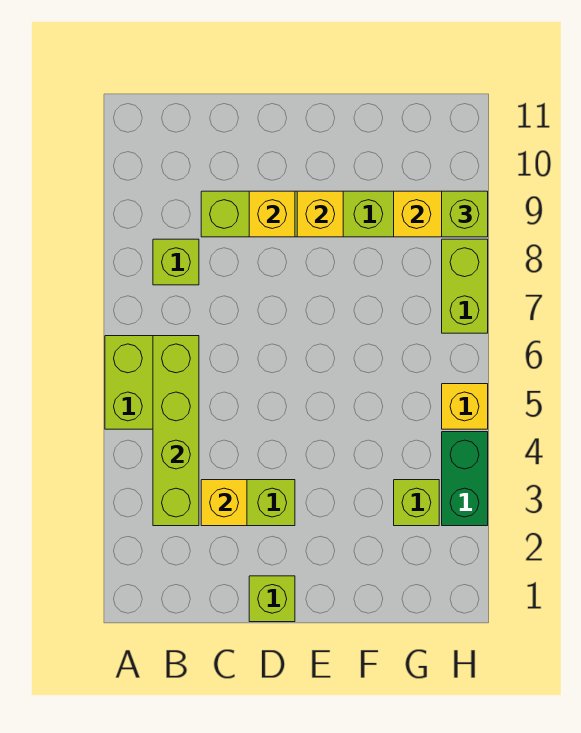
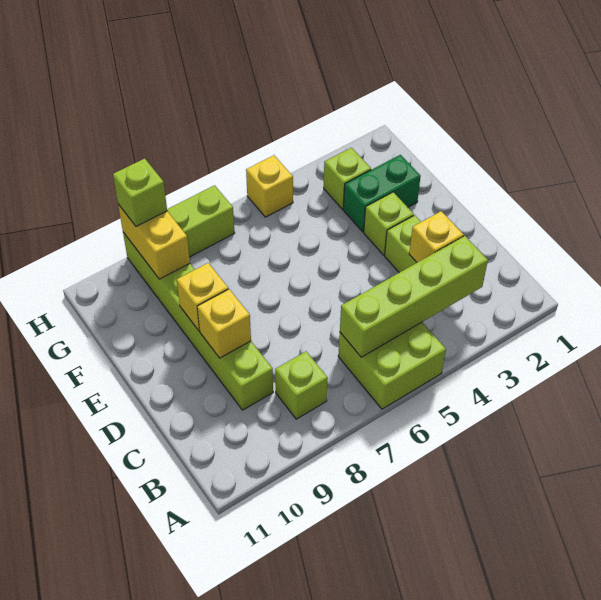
lime 1x1 brick [249,576,295,622] -> lime 1x1 brick moved to [364,192,414,255]
green 1x2 brick [442,432,488,526] -> green 1x2 brick moved to [343,155,421,232]

